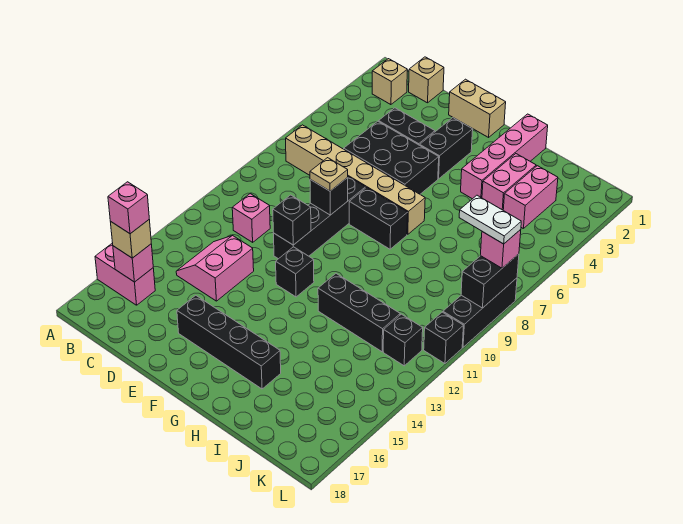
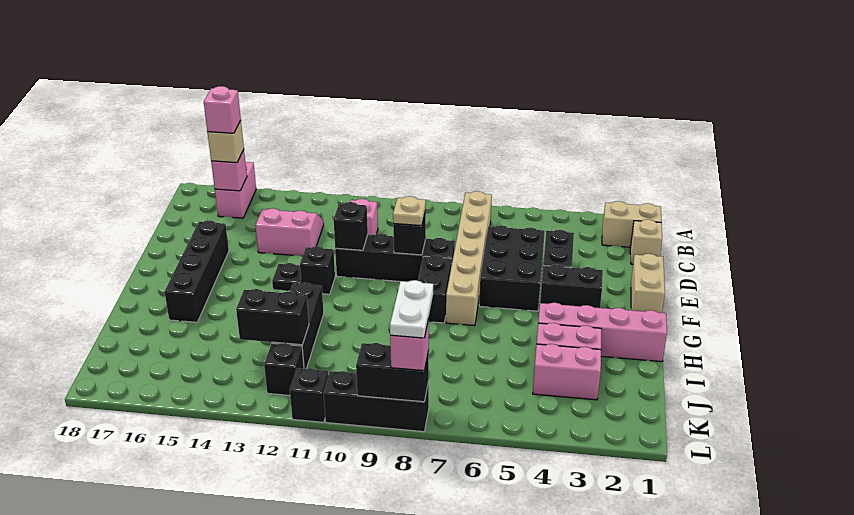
tan 1x1 brick [372,59,407,105] -> tan 1x2 brick [602,201,662,247]
none -> black 1x1 plate [272,263,301,291]
none -> black 1x2 brick [236,289,309,345]

